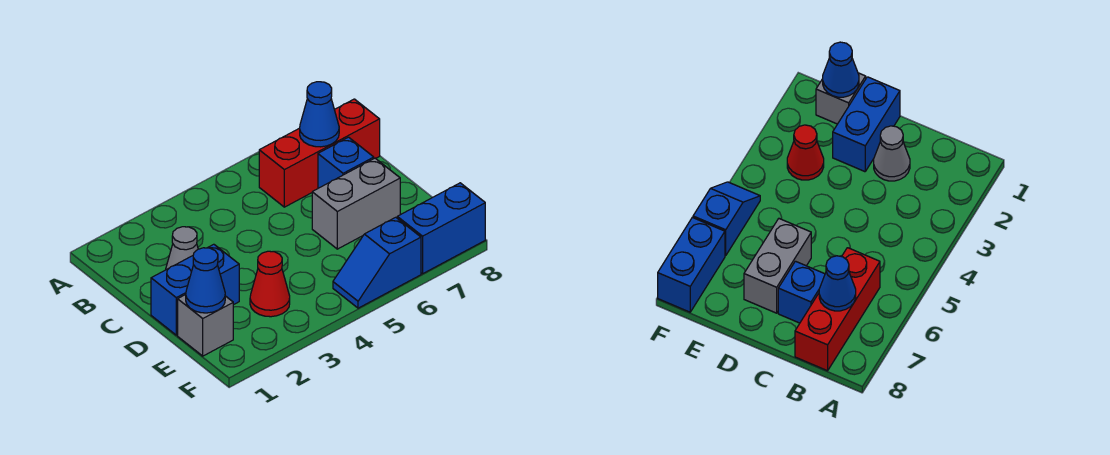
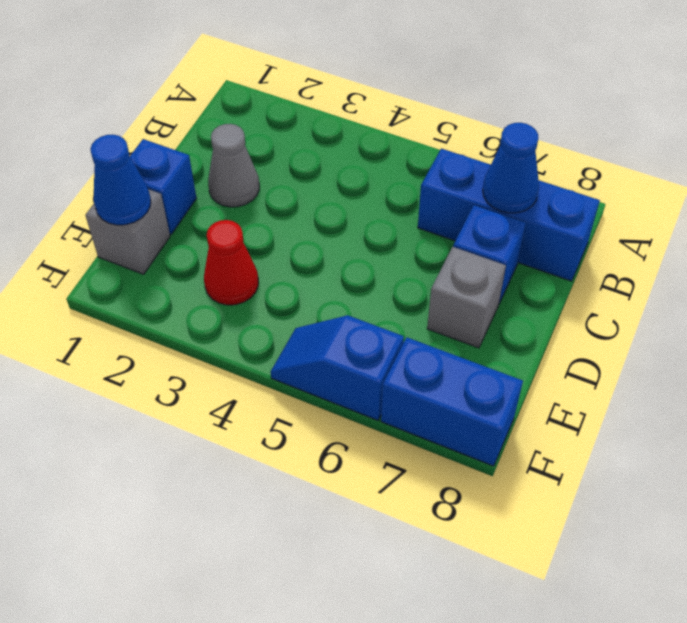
red 1x3 brick [259,99,380,207] -> blue 1x3 brick [418,149,600,281]
blue 1x2 brick [151,244,239,335] -> blue 1x1 brick [130,139,197,234]
grey 1x2 brick [312,158,400,249] -> grey 1x1 brick [427,247,506,348]

